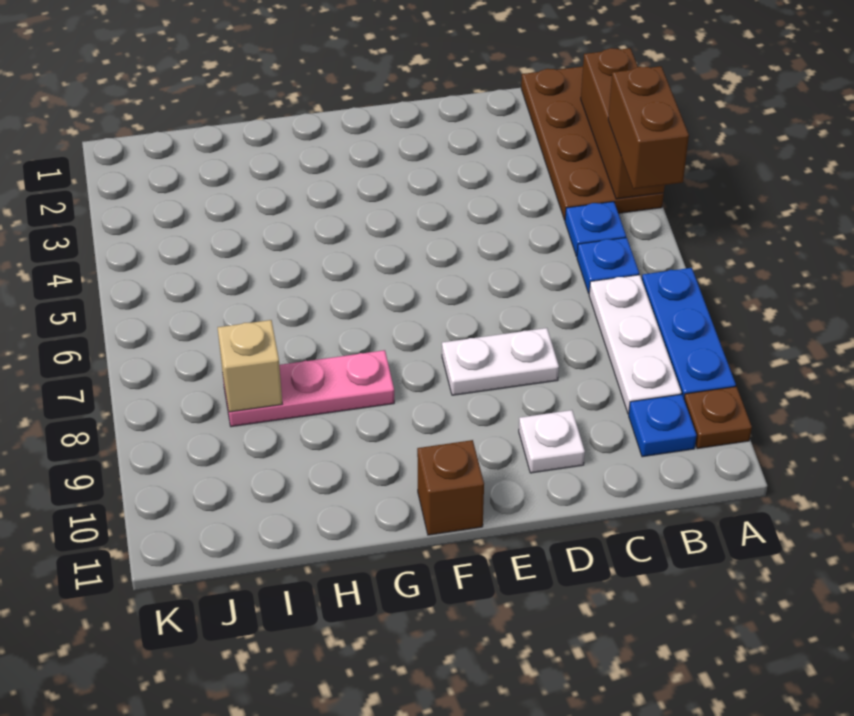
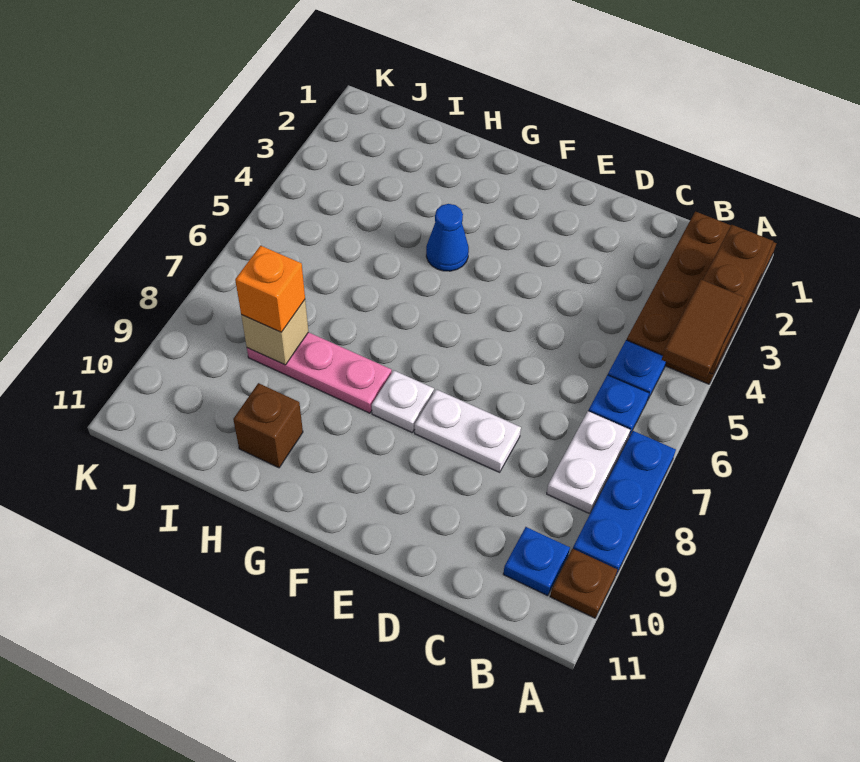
brown 1x2 brick [608,66,689,189] -> brown 1x2 tile [662,280,744,379]
white 1x3 plate [589,275,681,414] -> white 1x2 plate [547,411,630,514]
white 1x1 plate [519,410,585,473] -> white 1x1 plate moved to [372,371,434,432]
brown 1x1 brick [417,440,484,535] -> brown 1x1 brick moved to [233,383,303,468]
none -> blue 1x1 cone [426,204,469,271]
none -> orange 1x1 brick [235,246,305,332]

